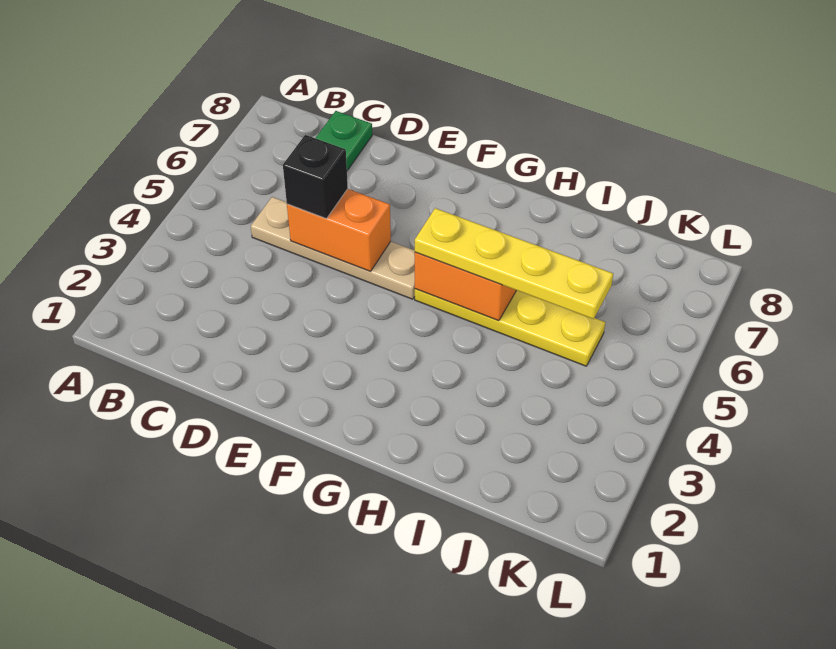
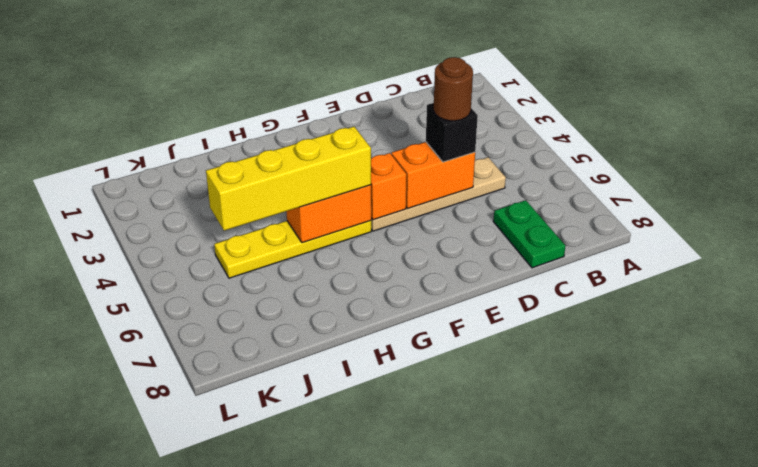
none -> brown 1x1 round brick [434,57,473,121]
none -> orange 1x1 brick [371,153,406,220]
yellow 1x4 plate [415,208,613,319] -> yellow 1x4 brick [206,127,371,231]

